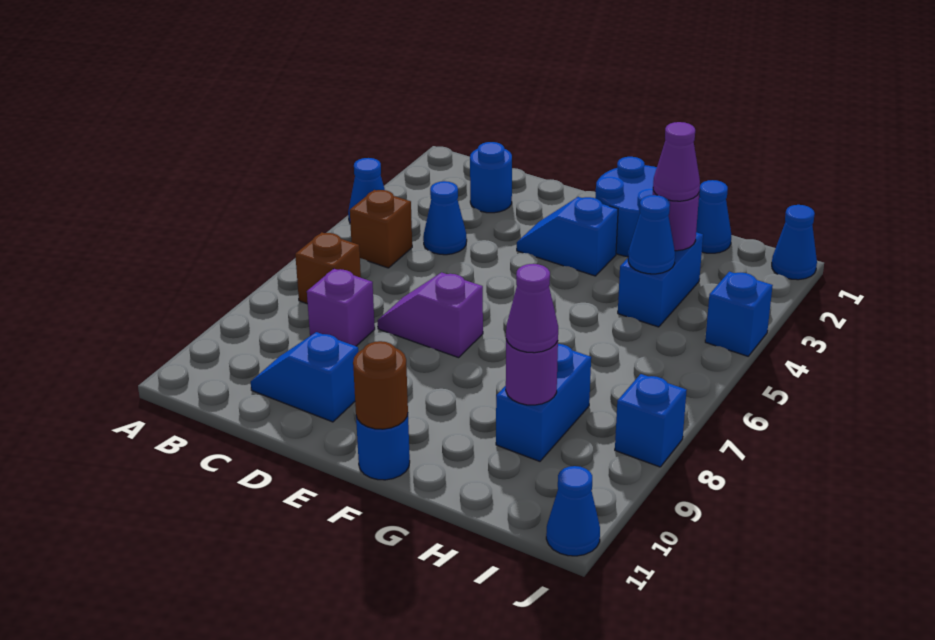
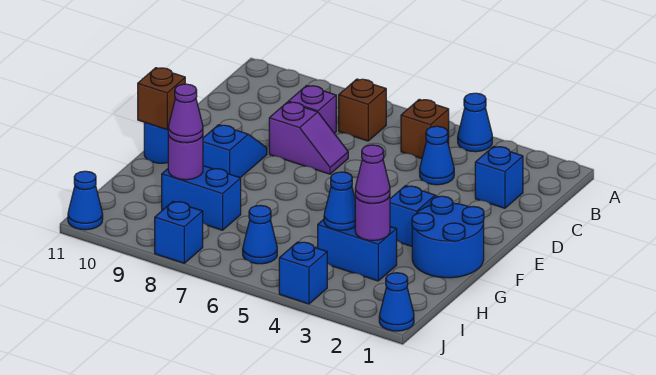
blue 1x1 round brick [470,142,512,213] -> blue 1x1 brick [475,146,523,208]
blue 1x2 slope [251,332,358,422] -> blue 1x2 slope moved to [203,125,267,178]
purple 1x2 slope [378,272,483,358] -> purple 1x2 slope turned to [269,102,348,174]
brown 1x1 round brick [353,341,408,429] -> brown 1x1 brick [138,68,185,129]
blue 1x1 cone [696,180,731,253] -> blue 1x1 cone moved to [243,205,277,264]

